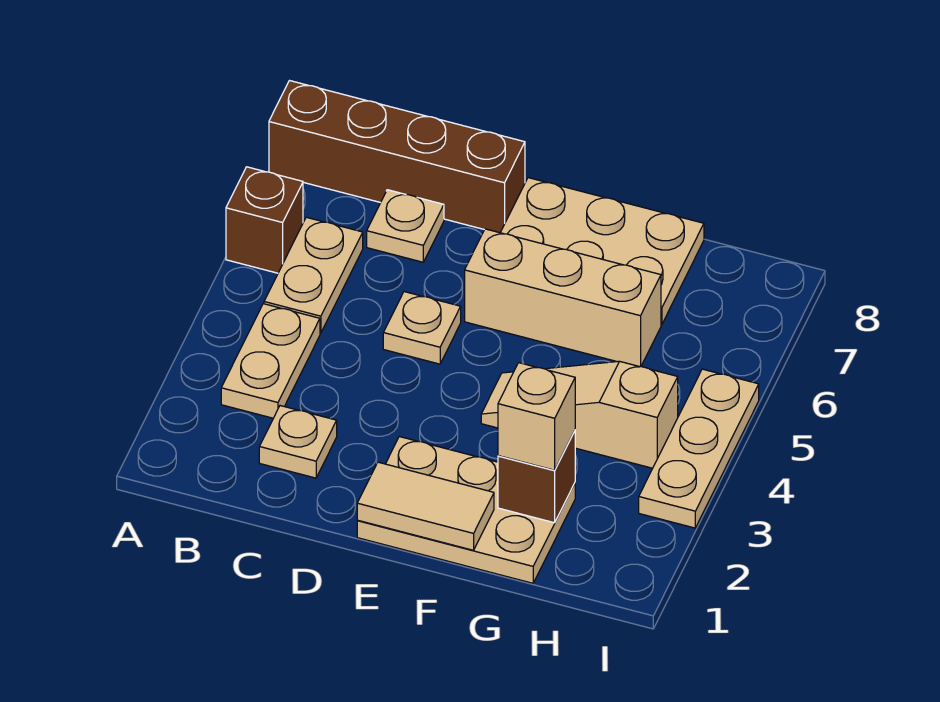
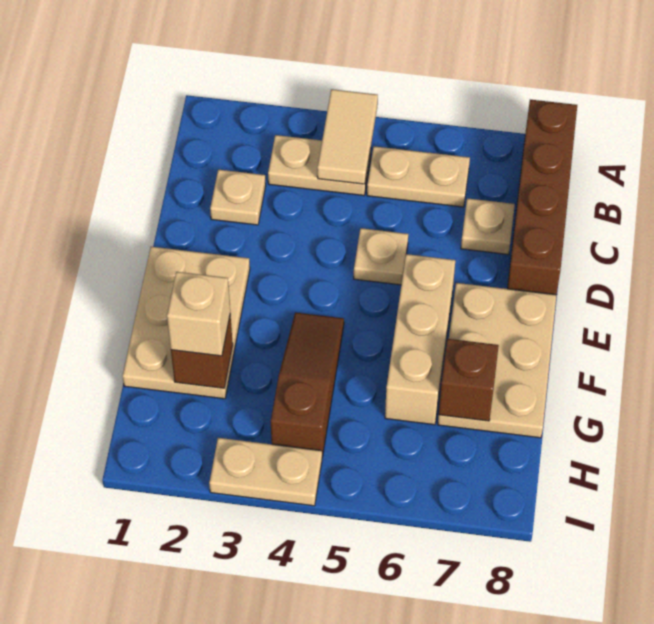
brown 1x1 brick [226,167,303,273] -> brown 1x1 brick moved to [439,339,499,421]
tan 1x2 tile [357,462,494,550] -> tan 1x2 tile moved to [317,89,378,184]
tan 1x3 slope [481,361,678,468] -> brown 1x3 slope [271,312,344,457]
tan 1x3 plate [639,369,759,528] -> tan 1x2 plate [209,438,322,506]

